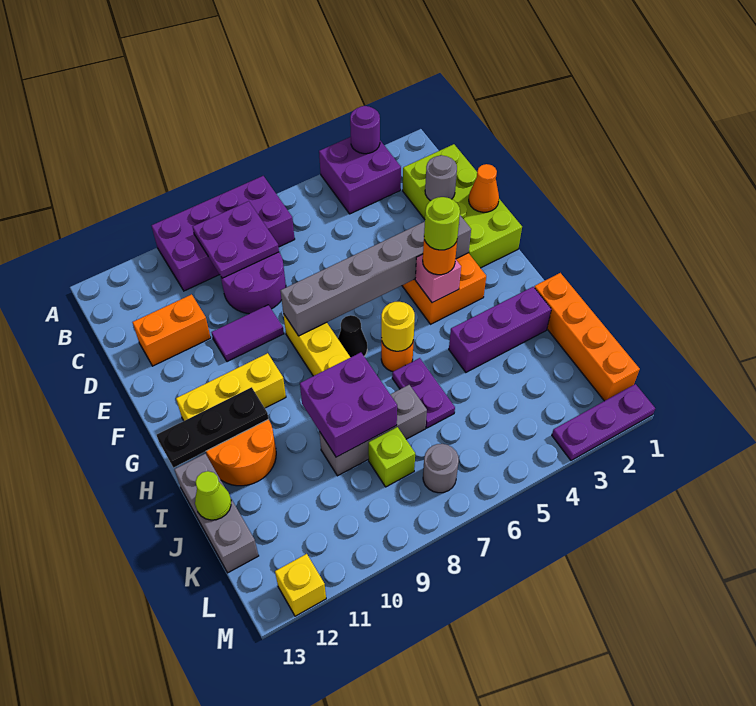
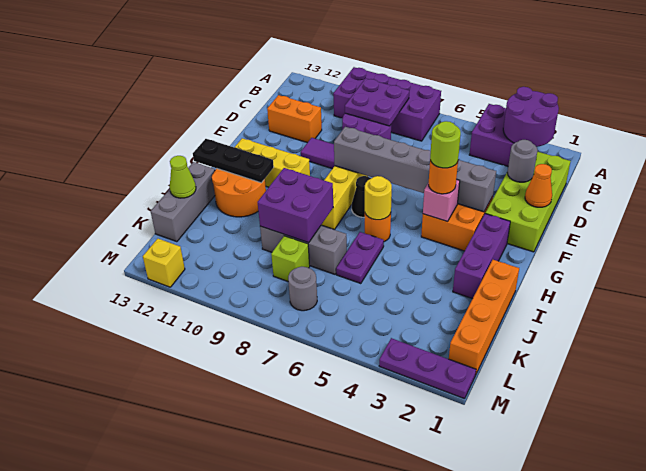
purple 1x1 round brick [350,106,380,154] -> purple 2x2 round brick [503,87,559,147]
purple 1x3 brick [449,287,551,372] -> purple 1x3 brick turned to [453,214,510,299]

